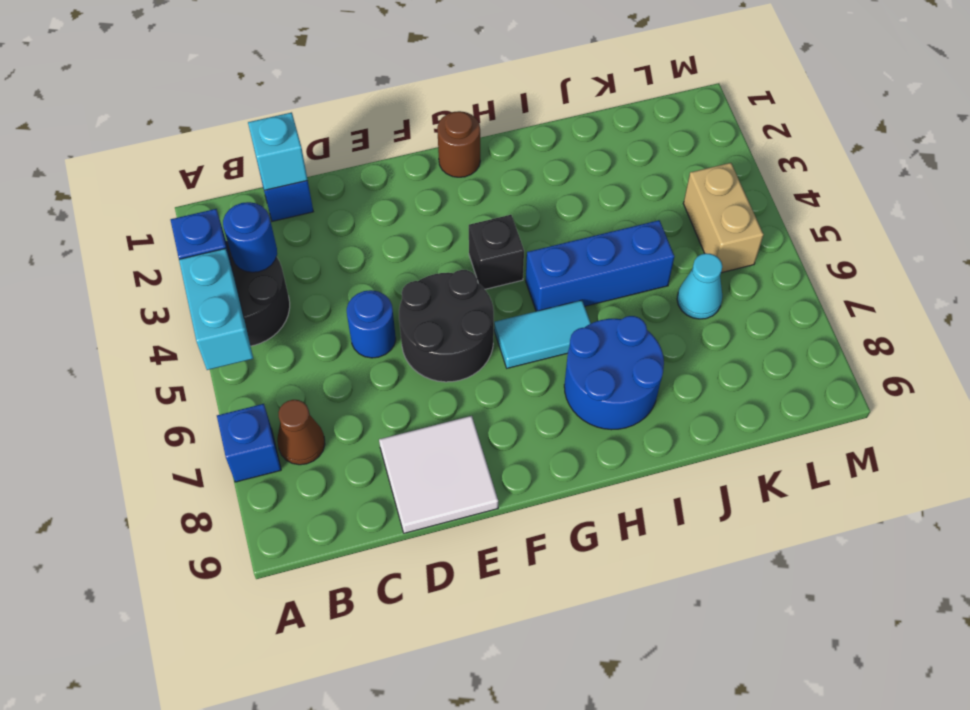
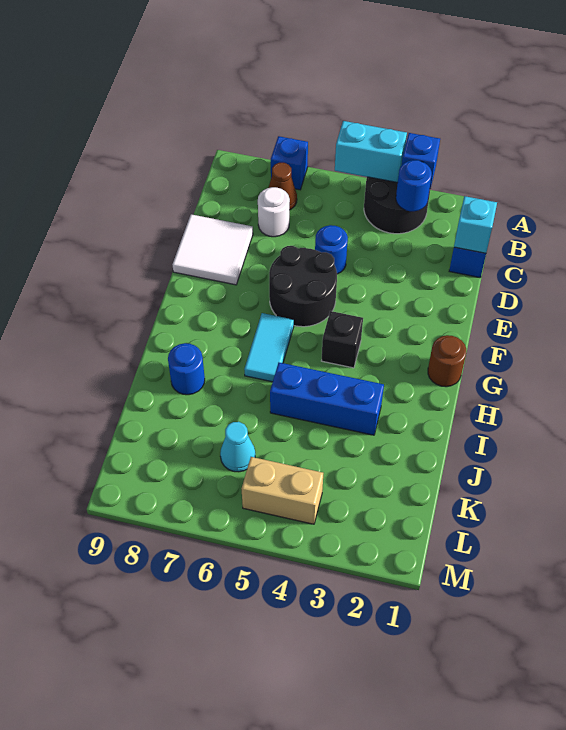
none -> white 1x1 round brick [258,187,290,237]
blue 1x3 brick [526,220,674,311] -> blue 1x3 brick turned to [270,362,384,435]
blue 2x2 round brick [564,316,664,430] -> blue 1x1 round brick [168,343,205,395]

